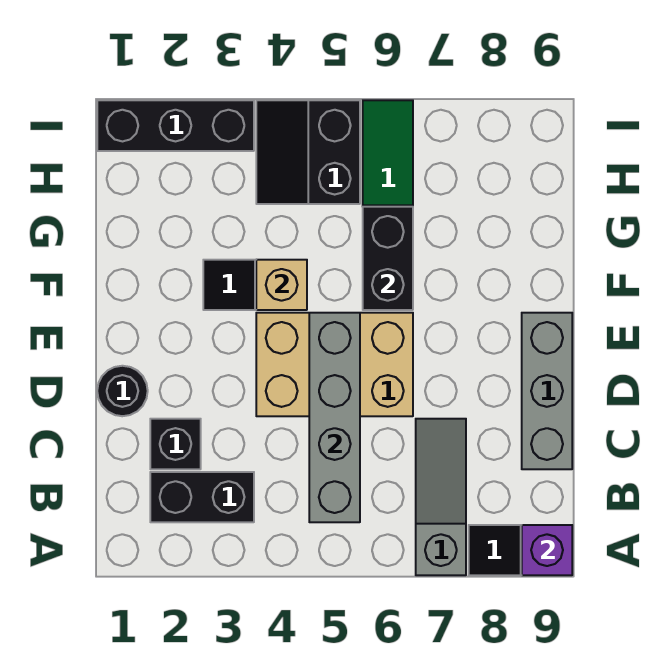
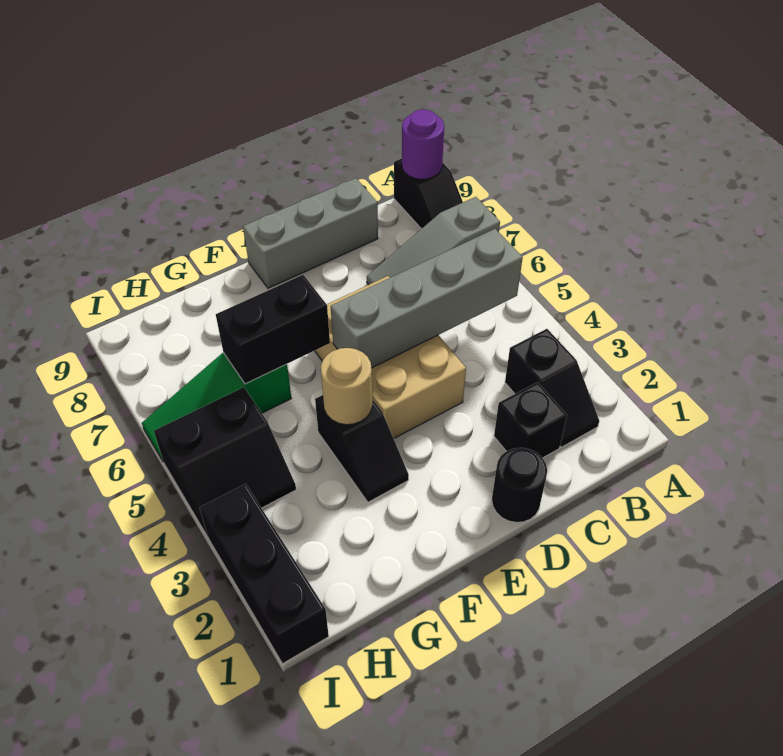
purple 1x1 brick [522,525,572,575] -> purple 1x1 round brick [402,109,444,179]
black 1x2 brick [150,472,254,522] -> black 1x2 slope [505,329,599,447]
tan 1x1 brick [256,260,307,310] -> tan 1x1 round brick [321,348,372,425]

